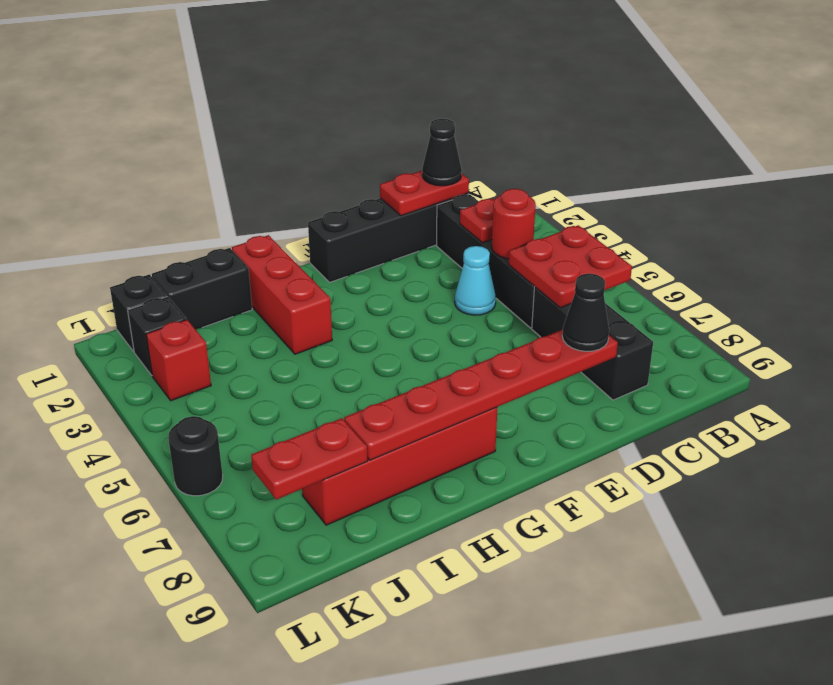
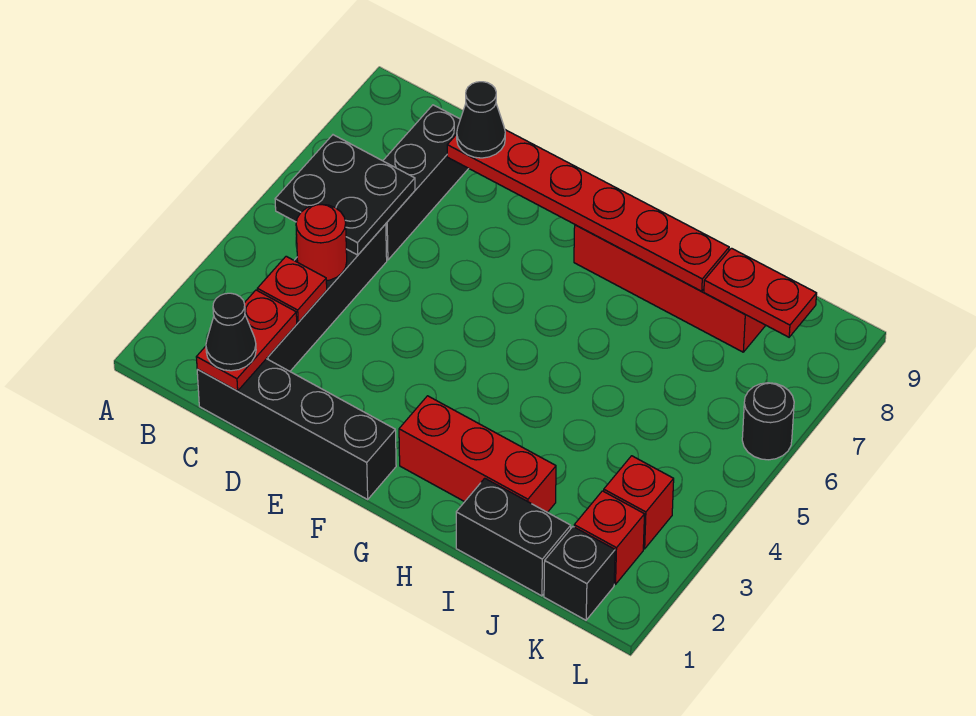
red 2x2 plate [509,225,632,308] -> black 2x2 plate [275,135,415,255]
red 1x2 plate [380,171,469,216] -> red 1x2 plate turned to [196,290,297,391]
cyan 1x1 cone [455,246,496,315] -> none
red 1x3 brick [232,235,332,354] -> red 1x3 brick turned to [399,396,556,512]
black 1x1 brick [128,296,186,375] -> red 1x1 brick [574,491,645,584]

